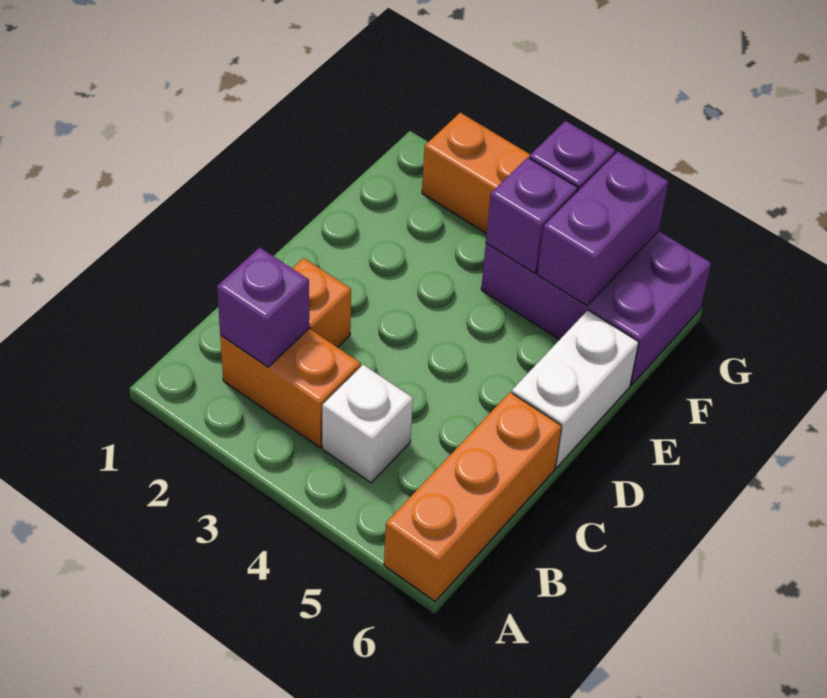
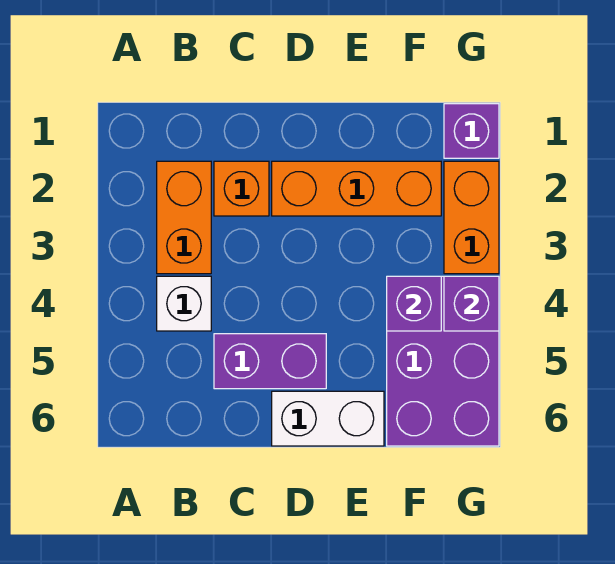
orange 1x3 brick [384,392,562,601] -> orange 1x3 brick moved to [272,161,441,216]
purple 1x1 brick [217,247,309,367] -> purple 1x1 brick moved to [444,104,499,158]
purple 1x2 brick [537,152,668,306] -> purple 1x2 brick moved to [214,334,326,389]

